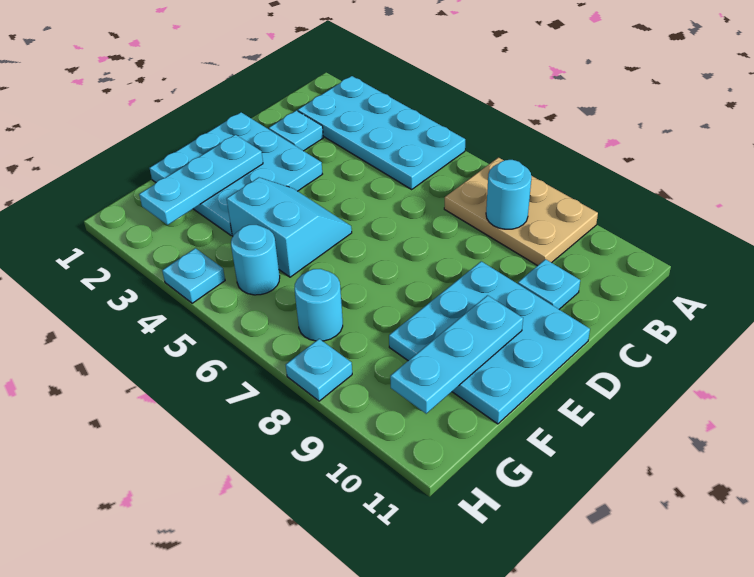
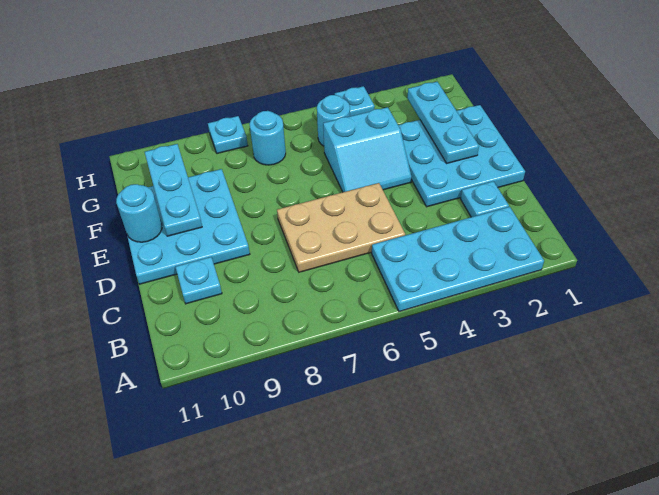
tan 2x3 plate [444,158,598,266] -> tan 2x3 plate moved to [277,183,405,272]
cyan 1x1 round brick [486,160,531,229] -> cyan 1x1 round brick moved to [116,184,162,242]

